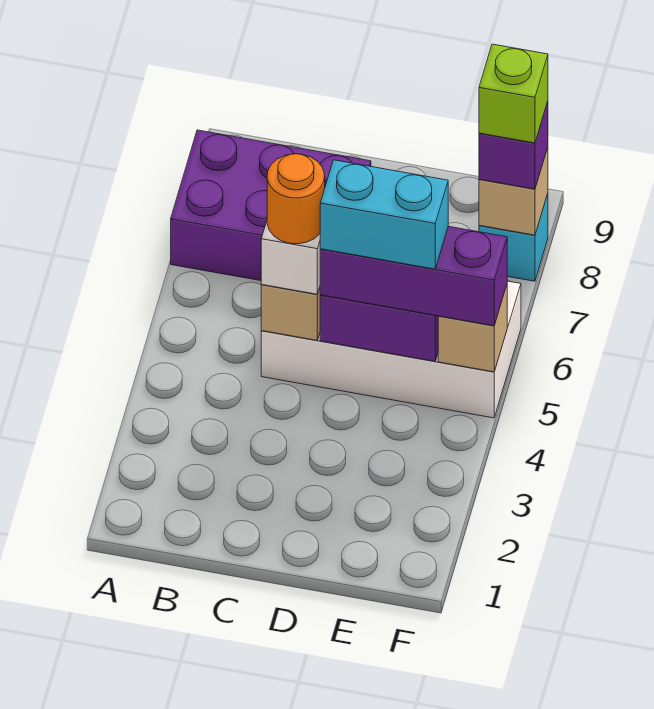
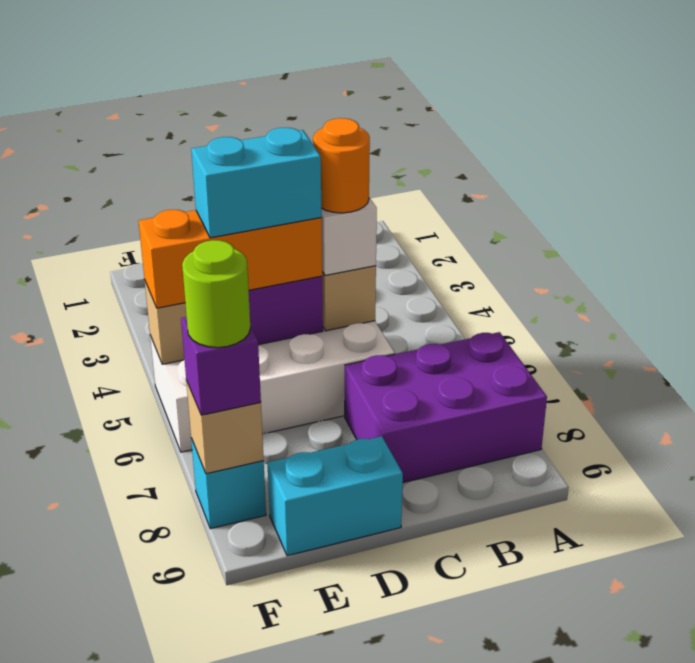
purple 1x3 brick [320,226,507,326] -> orange 1x3 brick [139,210,322,308]
none -> cyan 1x2 brick [267,436,403,556]
lime 1x1 brick [479,44,548,143] -> lime 1x1 round brick [182,240,250,348]

